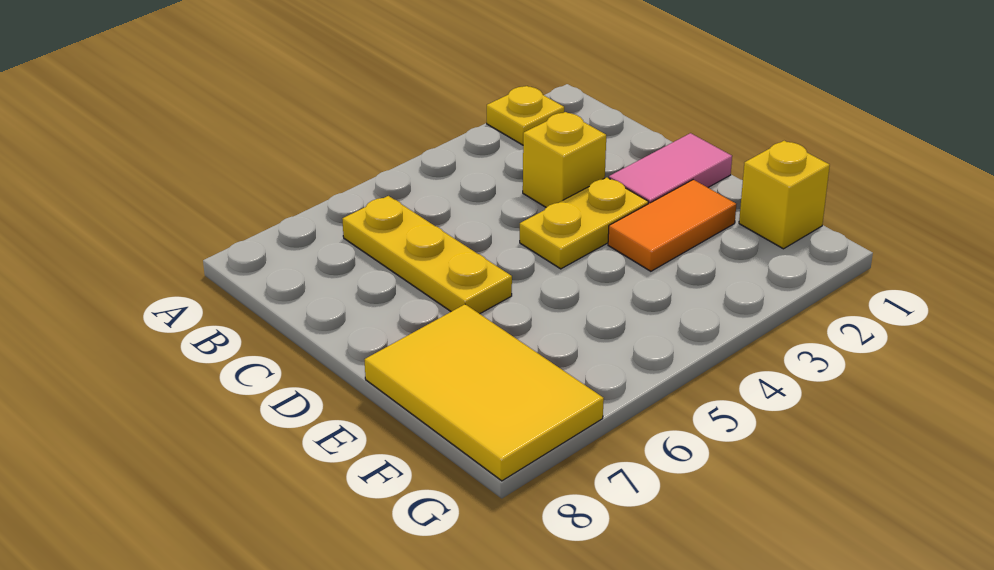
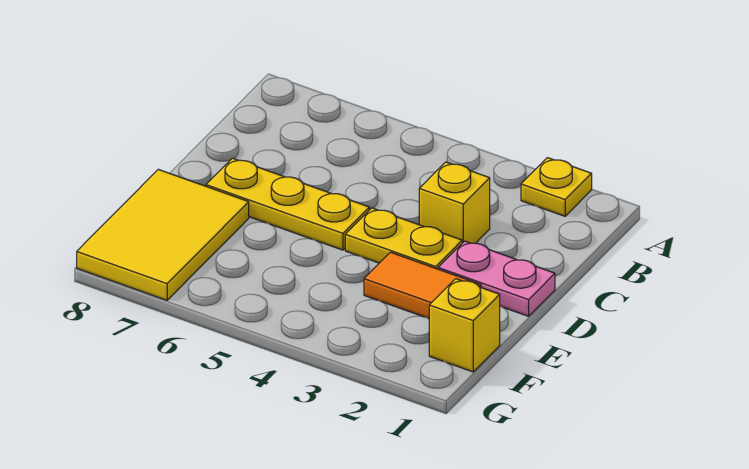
yellow 1x3 plate [343,196,512,314] -> yellow 1x3 plate turned to [206,158,369,250]
pink 1x2 tile [609,133,732,204] -> pink 1x2 plate [438,241,555,316]

